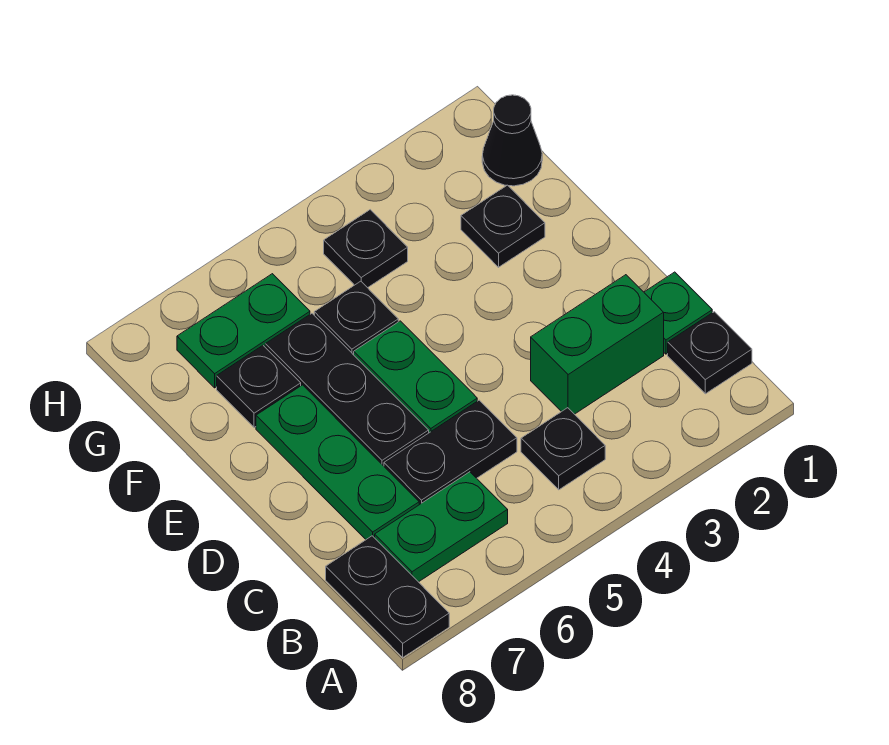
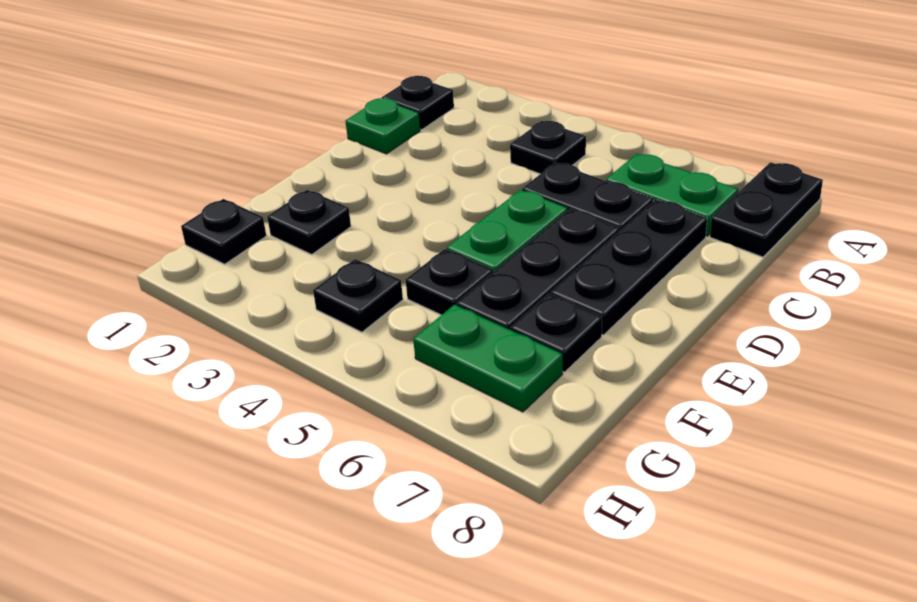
green 1x2 brick [531,275,664,414] -> none
green 1x3 plate [256,385,419,539] -> black 1x3 plate [550,200,707,335]
black 1x1 cone [482,95,542,186] -> black 1x1 plate [181,199,266,264]

